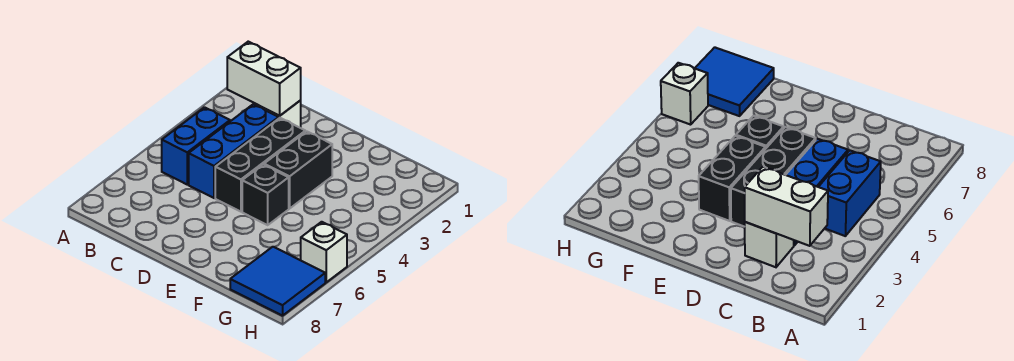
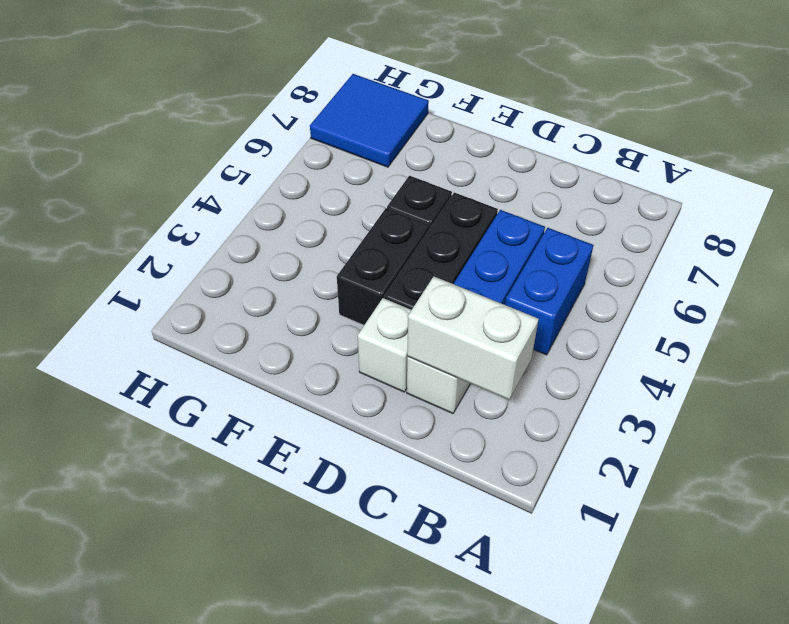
white 1x1 brick [301,222,347,282] -> white 1x1 brick moved to [358,298,411,392]

